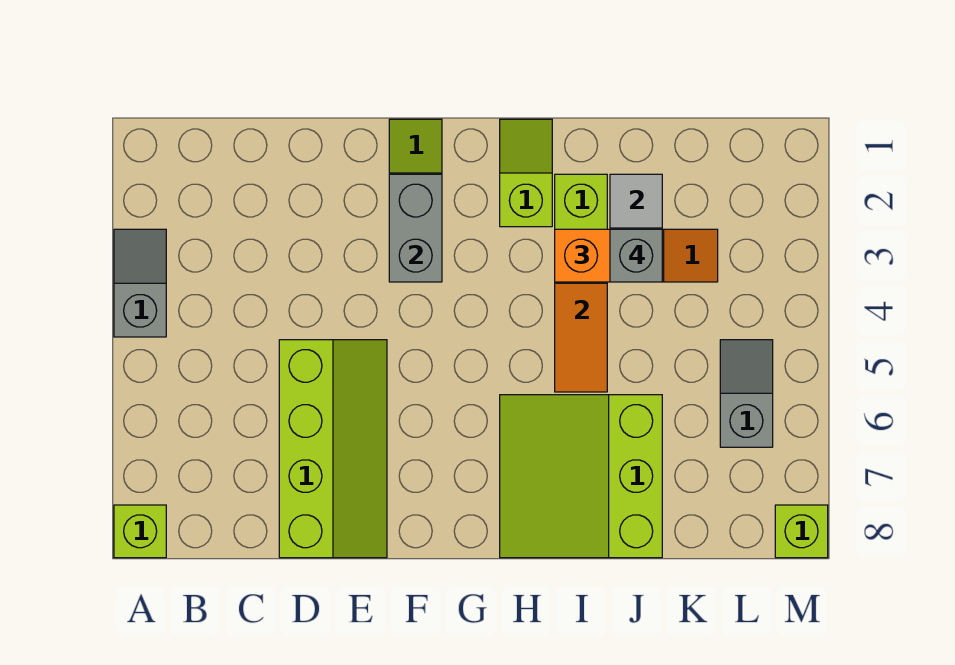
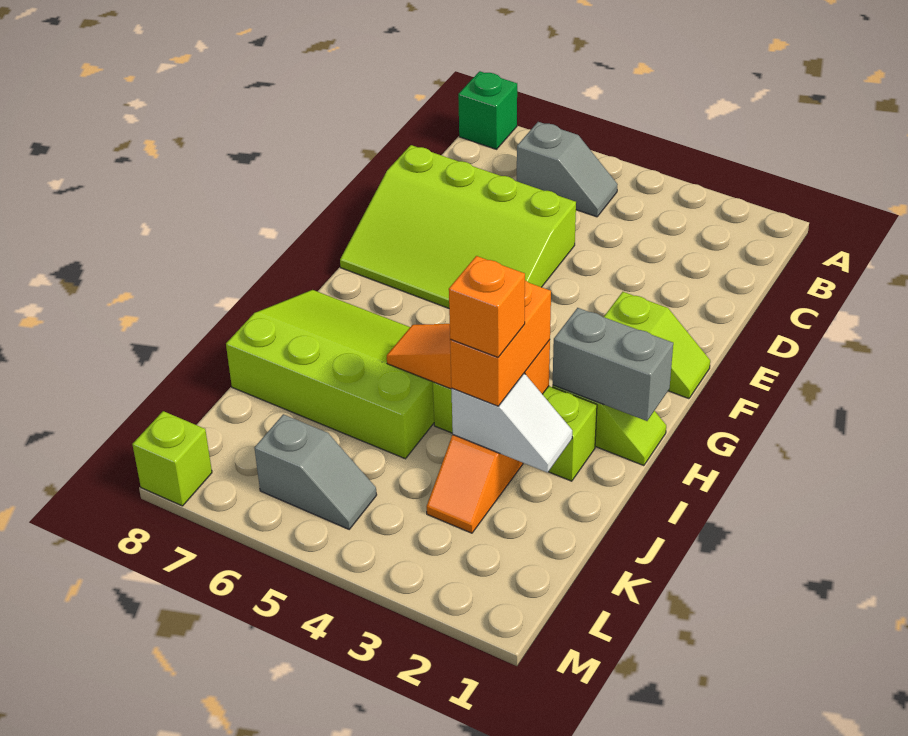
grey 1x2 slope [114,229,166,337] -> grey 1x2 slope moved to [517,122,618,217]
lime 1x1 brick [114,505,166,558] -> green 1x1 brick [458,71,517,149]
lime 2x4 slope [279,340,387,558] -> lime 3x4 slope [340,145,576,308]
grey 1x2 brick [389,174,442,282] -> grey 1x2 brick moved to [553,308,673,421]
lime 3x3 slope [500,395,662,558] -> lime 3x4 slope [226,290,434,459]
grey 1x1 brick [610,229,662,282] -> orange 1x1 brick [449,256,525,357]

